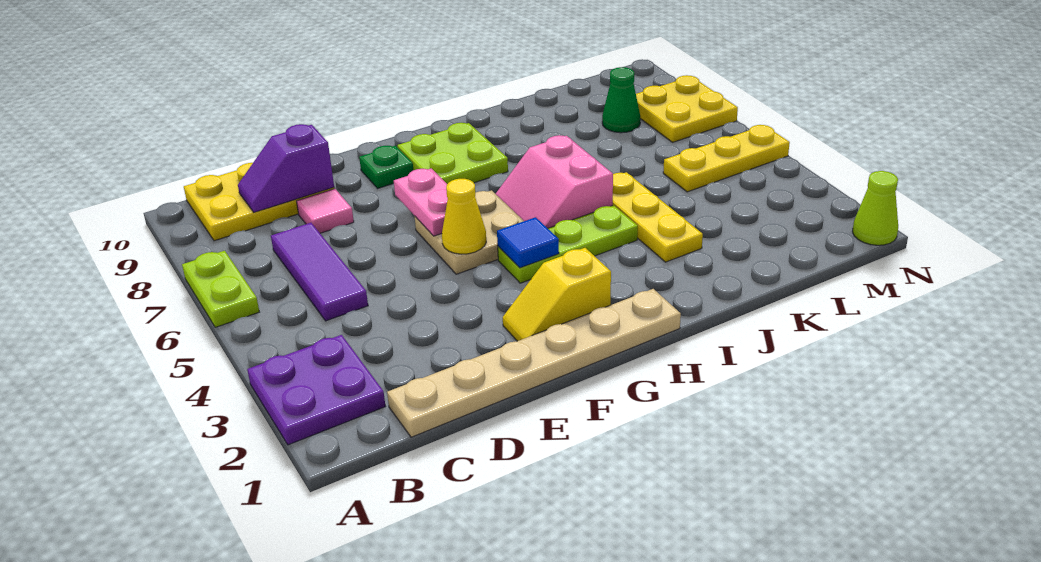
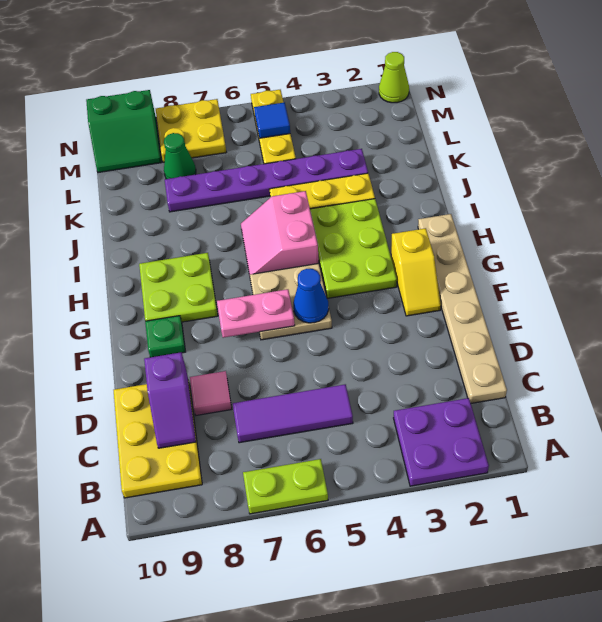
yellow 1x1 cone [442,179,486,254] -> blue 1x1 cone [293,269,329,323]
lime 1x3 plate [498,205,638,283] -> lime 2x3 plate [310,199,397,298]
blue 1x1 tile [497,217,559,268] -> blue 1x1 tile moved to [254,102,290,138]
pink 2x2 slope [496,135,613,228] -> pink 2x2 slope turned to [241,191,319,275]
none -> purple 1x6 plate [165,149,368,212]
none -> green 2x2 slope [86,90,162,173]

